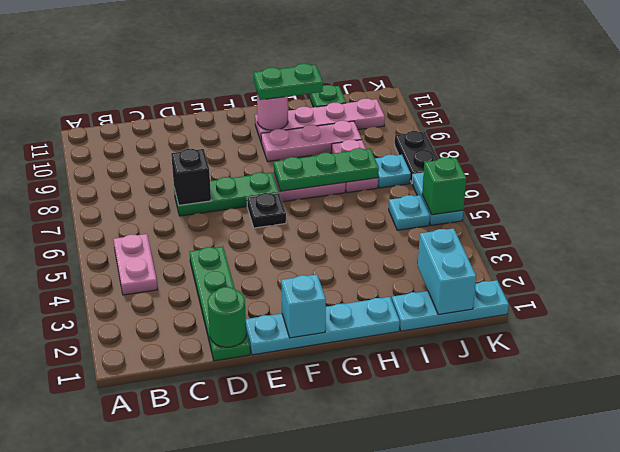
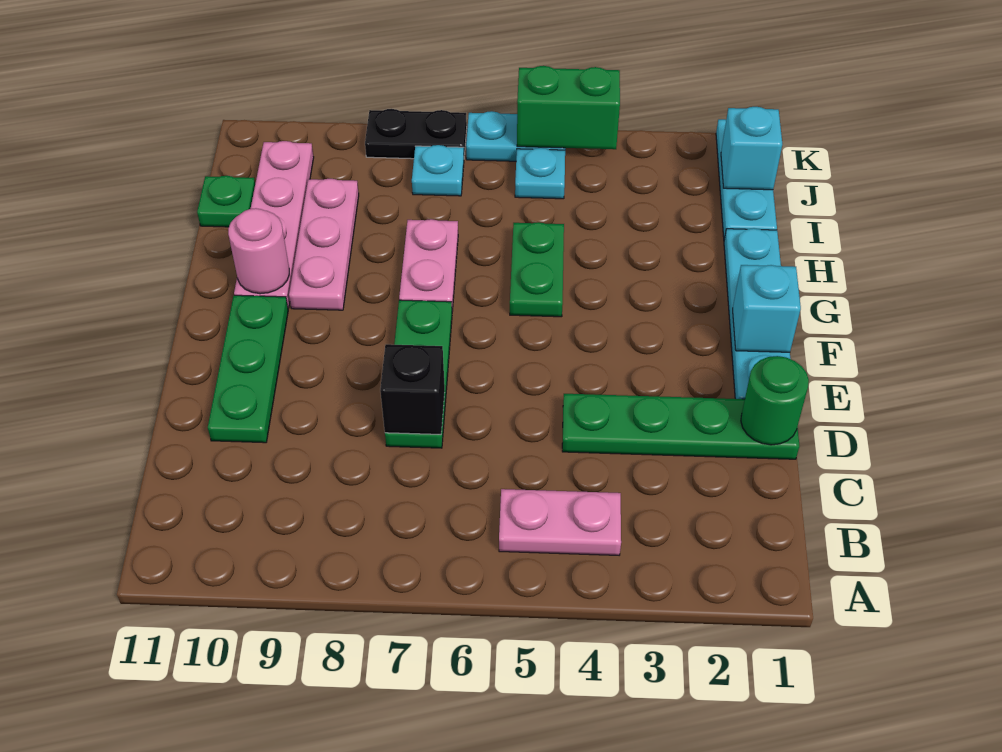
black 1x1 plate [247,193,286,228] -> none
green 1x3 plate [274,148,379,191] -> green 1x3 plate moved to [208,295,288,443]
green 1x2 plate [254,64,323,100] -> green 1x2 plate moved to [510,222,564,317]
pink 1x2 plate [332,139,378,193] -> none
cyan 1x2 brick [418,228,476,315] -> cyan 1x1 brick [721,107,782,190]
green 1x1 brick [422,158,466,215] -> green 1x2 brick [517,66,620,149]

